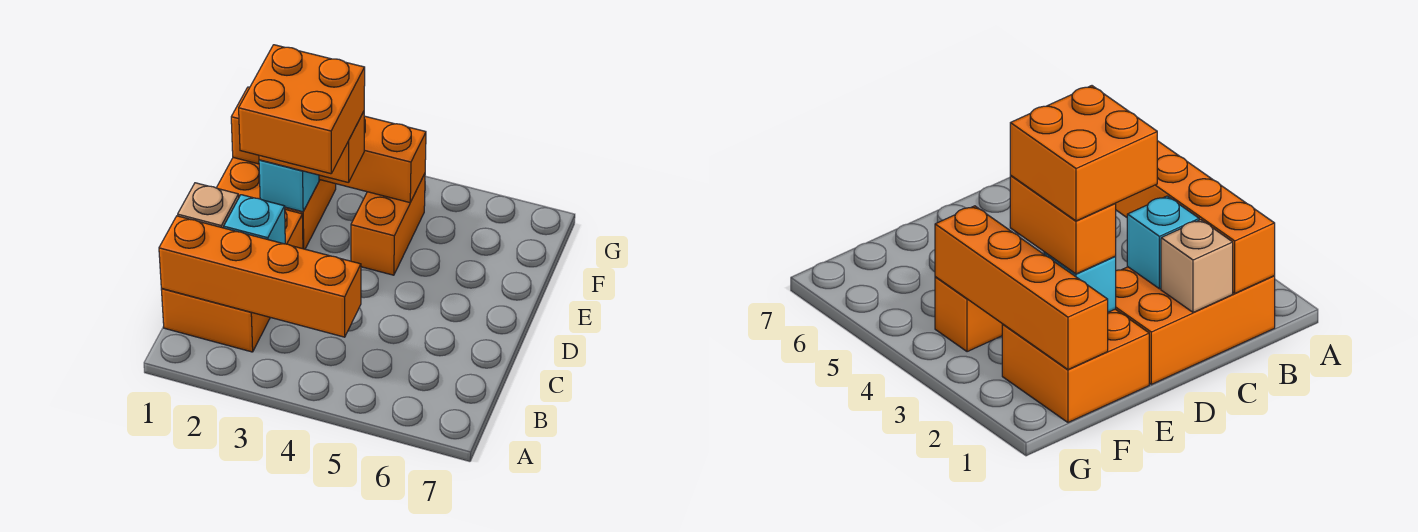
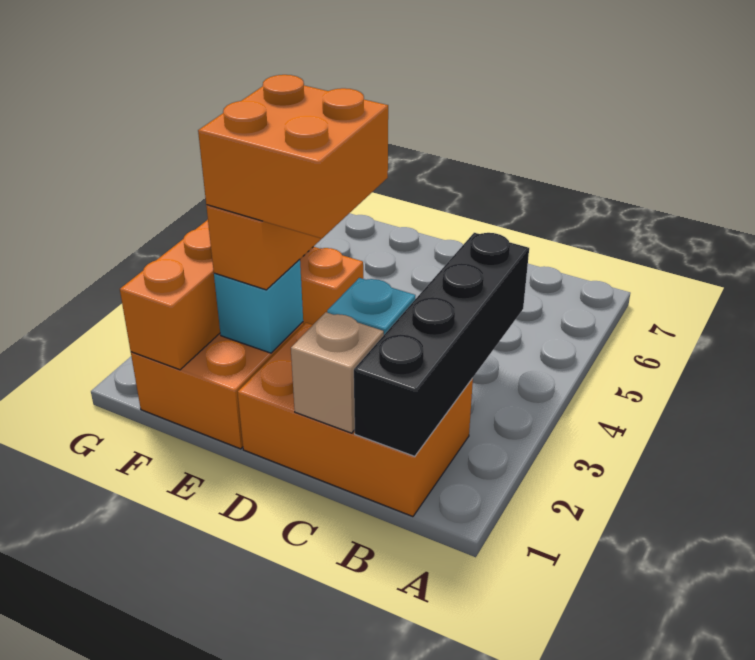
orange 1x4 brick [159,216,361,337] -> black 1x4 brick [354,233,529,456]

